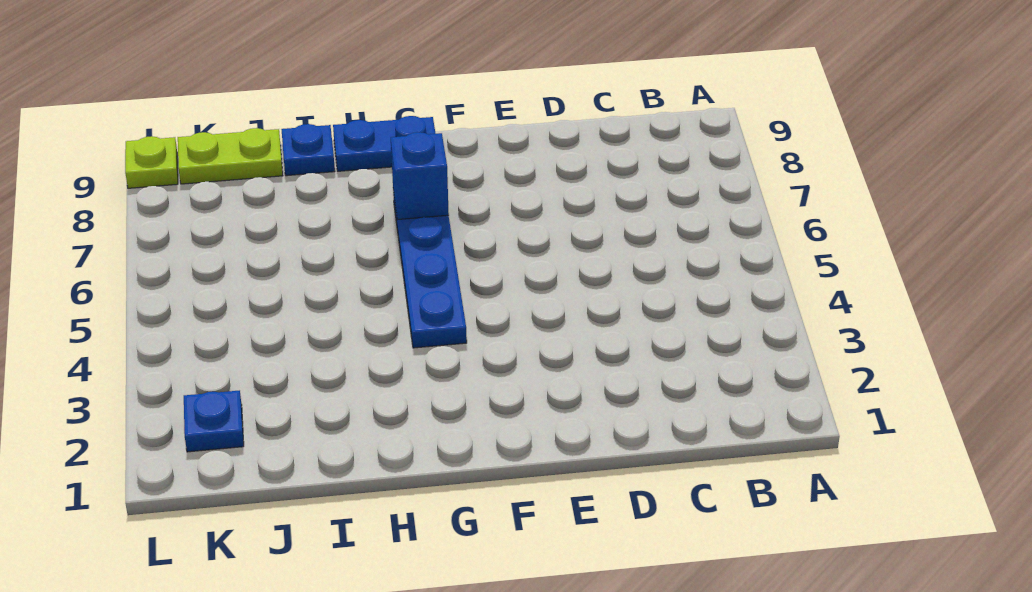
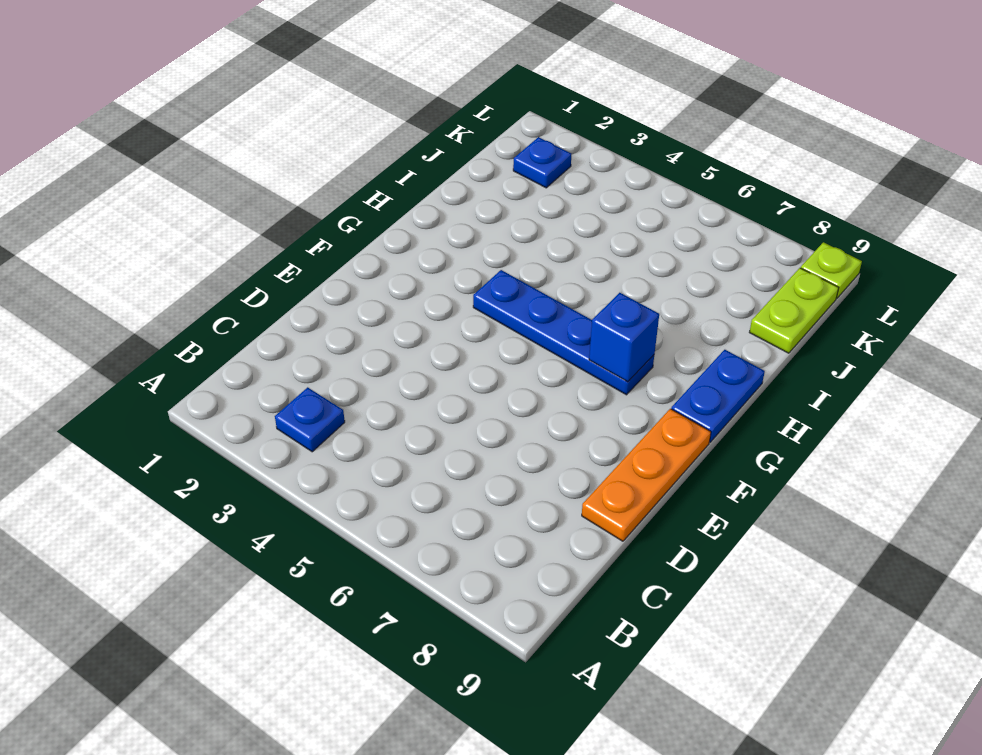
none -> orange 1x3 plate [582,409,711,541]
blue 1x1 plate [281,124,335,176] -> blue 1x1 plate moved to [275,387,345,452]

